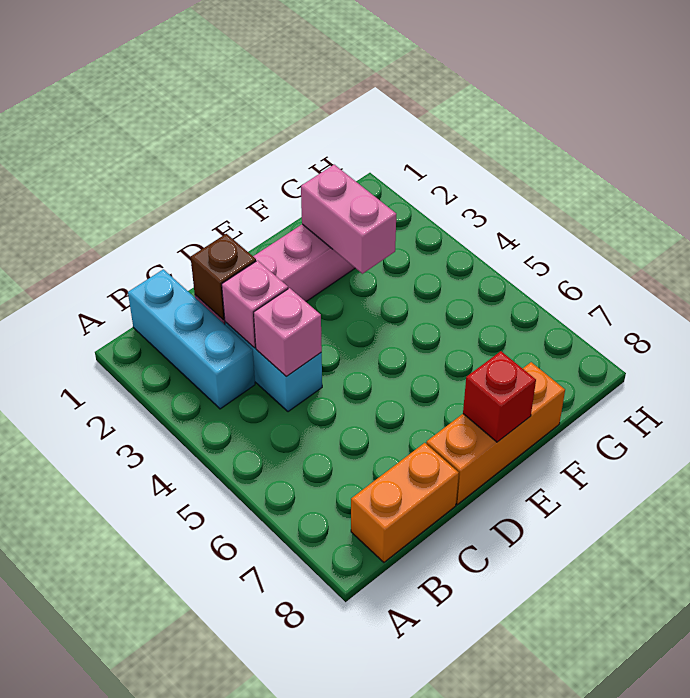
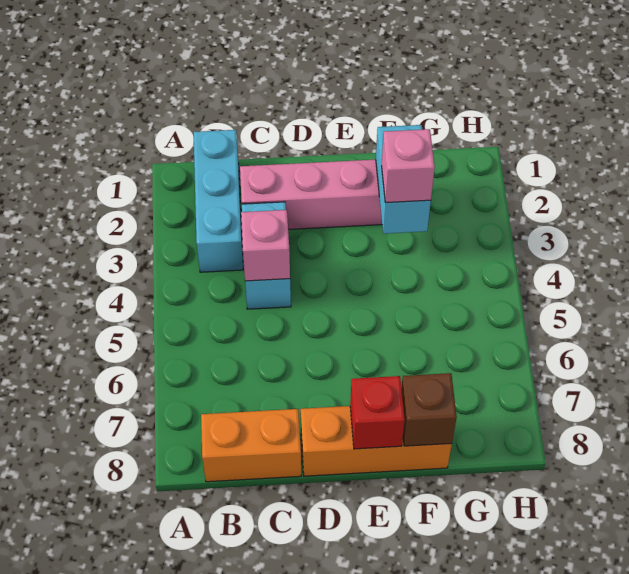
brown 1x1 brick [191,234,256,320] -> brown 1x1 brick moved to [401,373,457,446]
pink 1x1 brick [222,261,288,348] -> pink 1x1 brick moved to [382,129,435,203]
pink 1x2 brick [301,165,396,274] -> cyan 1x2 brick [376,125,431,234]

